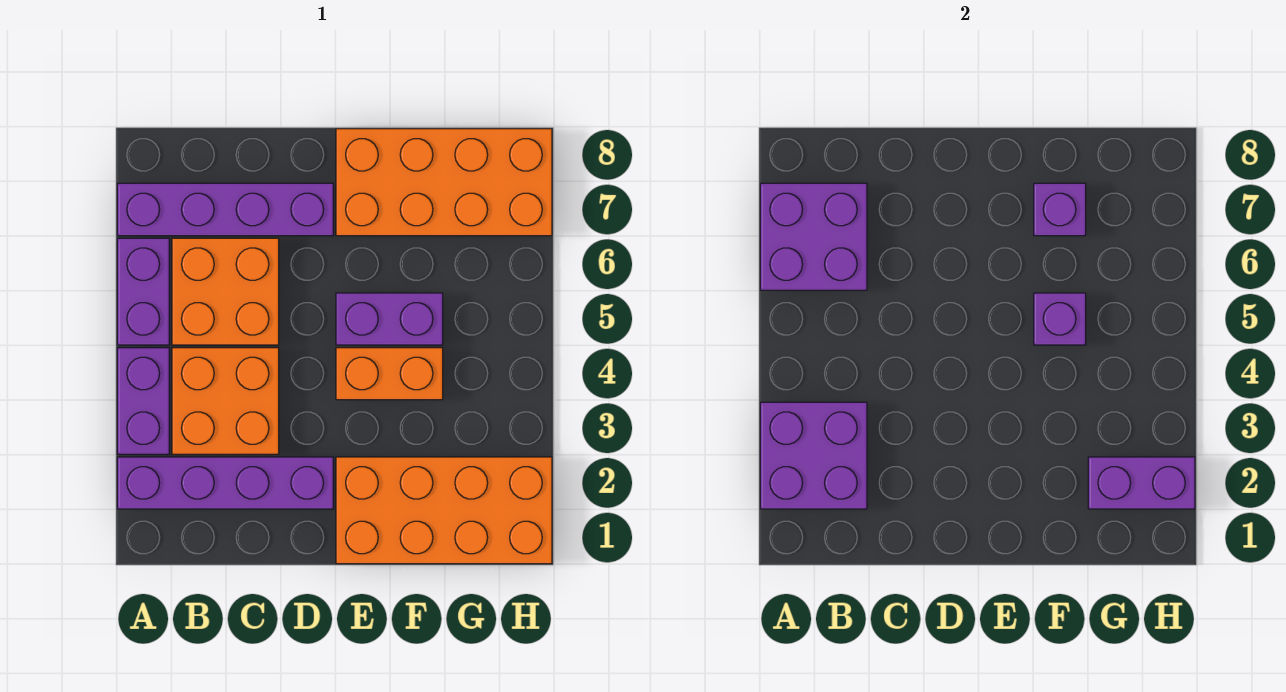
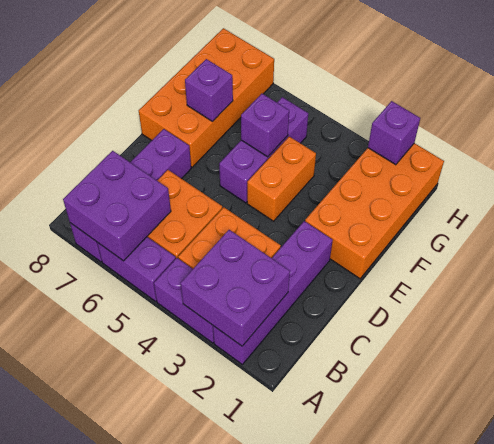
purple 1x2 brick [336,293,443,345] -> purple 1x3 brick [219,97,308,203]
purple 1x2 brick [1088,457,1195,509] -> purple 1x1 brick [368,101,420,165]

